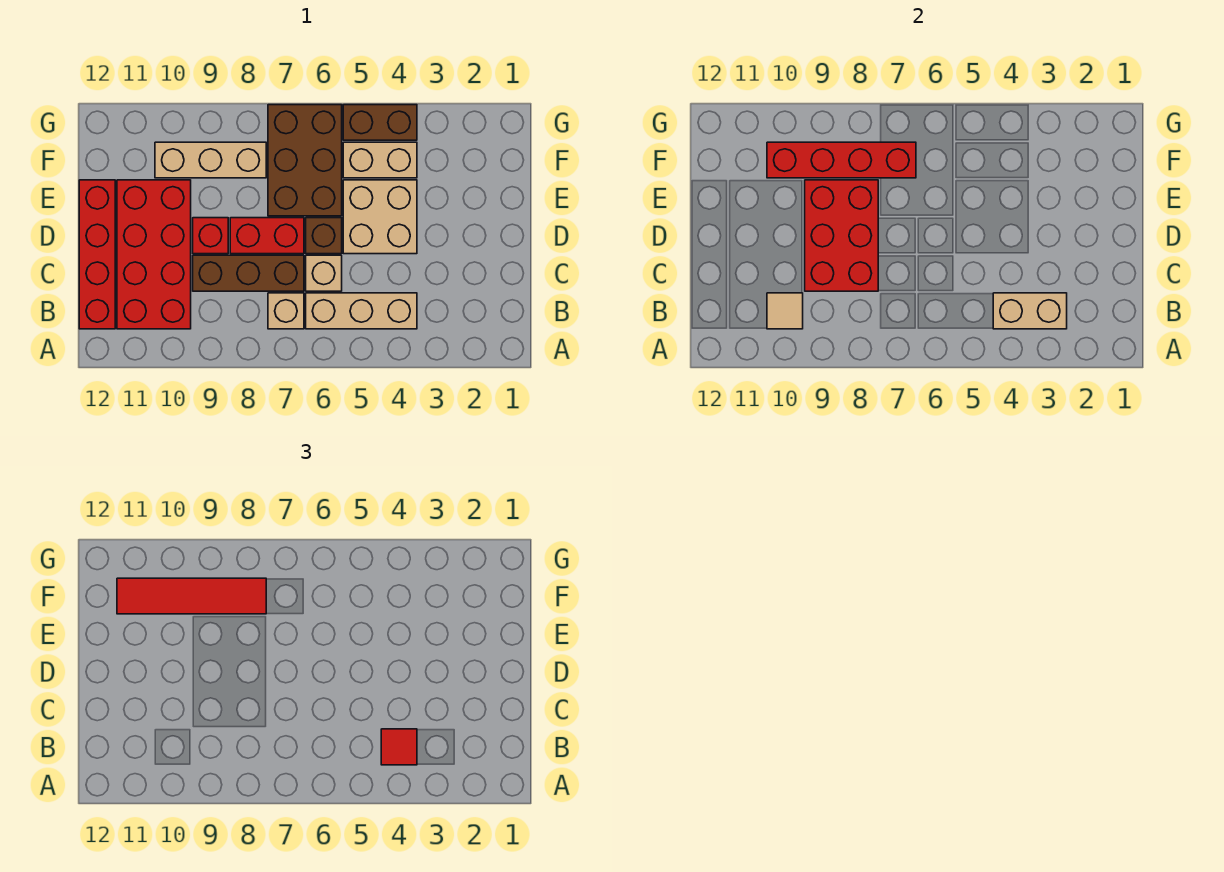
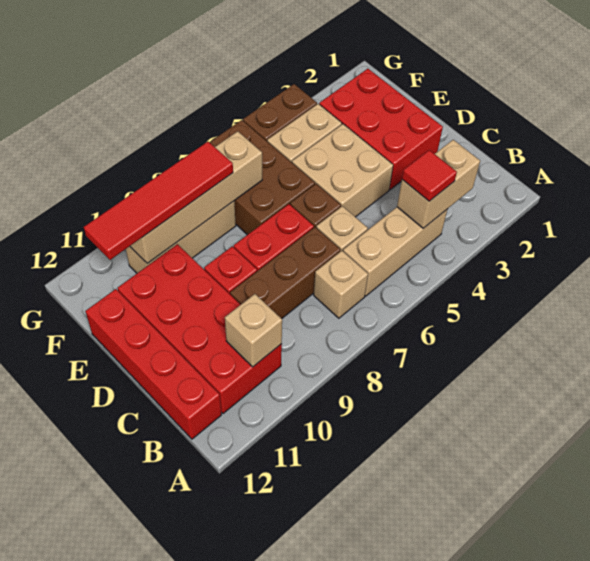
tan 1x1 tile [767,293,803,329] -> tan 1x1 brick [225,294,282,367]
red 2x3 brick [805,180,878,291] -> red 2x3 brick moved to [319,69,443,190]
red 1x4 brick [767,142,916,178] -> tan 1x4 brick [130,131,262,264]

